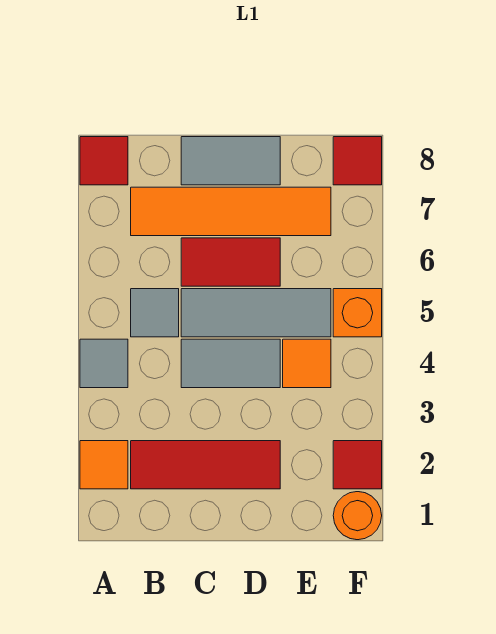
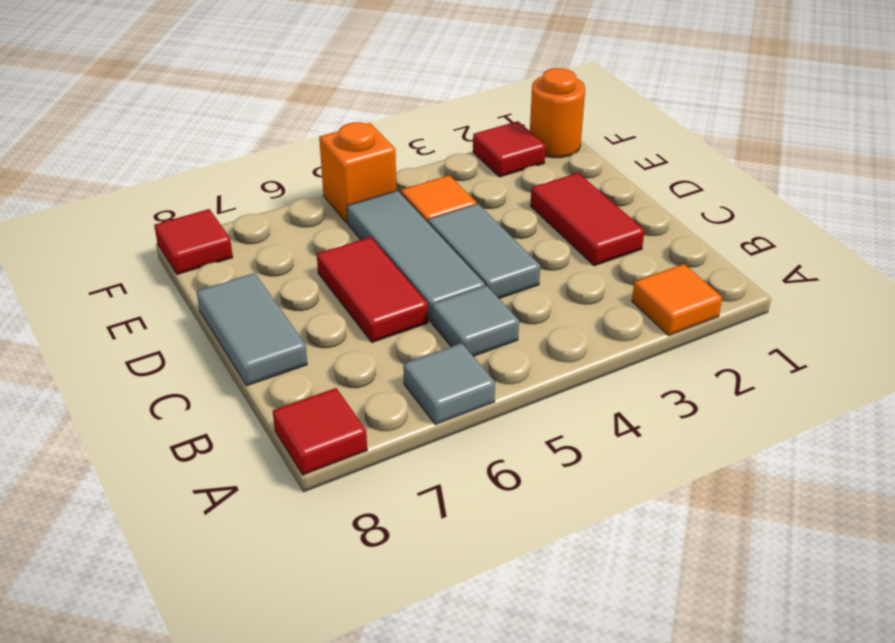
grey 1x1 tile [80,339,128,388] -> grey 1x1 tile moved to [403,343,495,425]
red 1x3 tile [131,441,280,489] -> red 1x2 tile [530,173,645,266]
orange 1x4 tile [131,187,331,236] -> none

